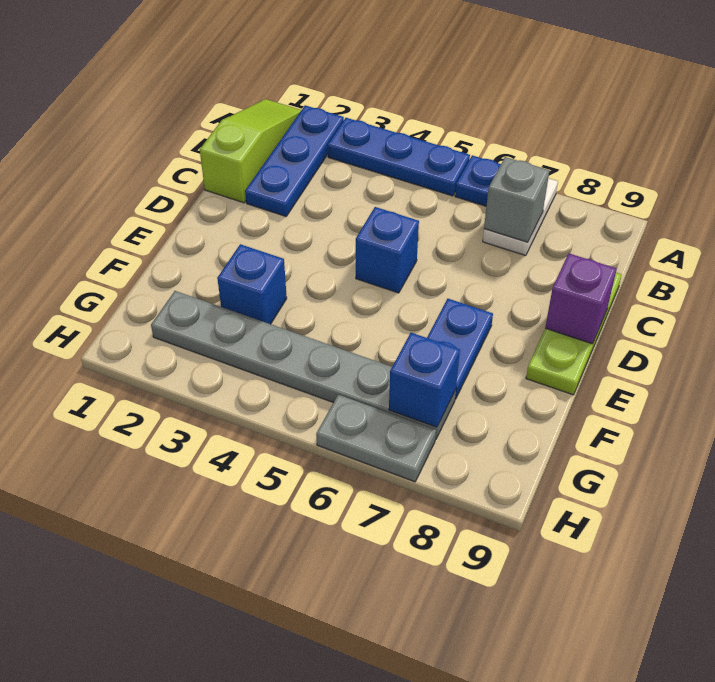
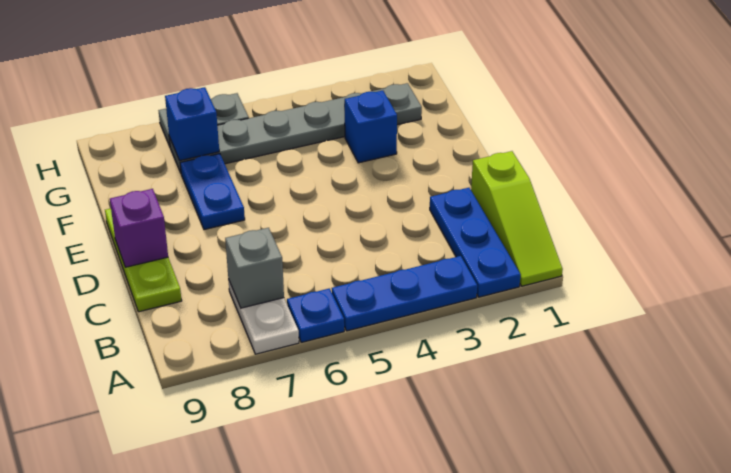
blue 1x1 brick [356,207,419,293] -> none

